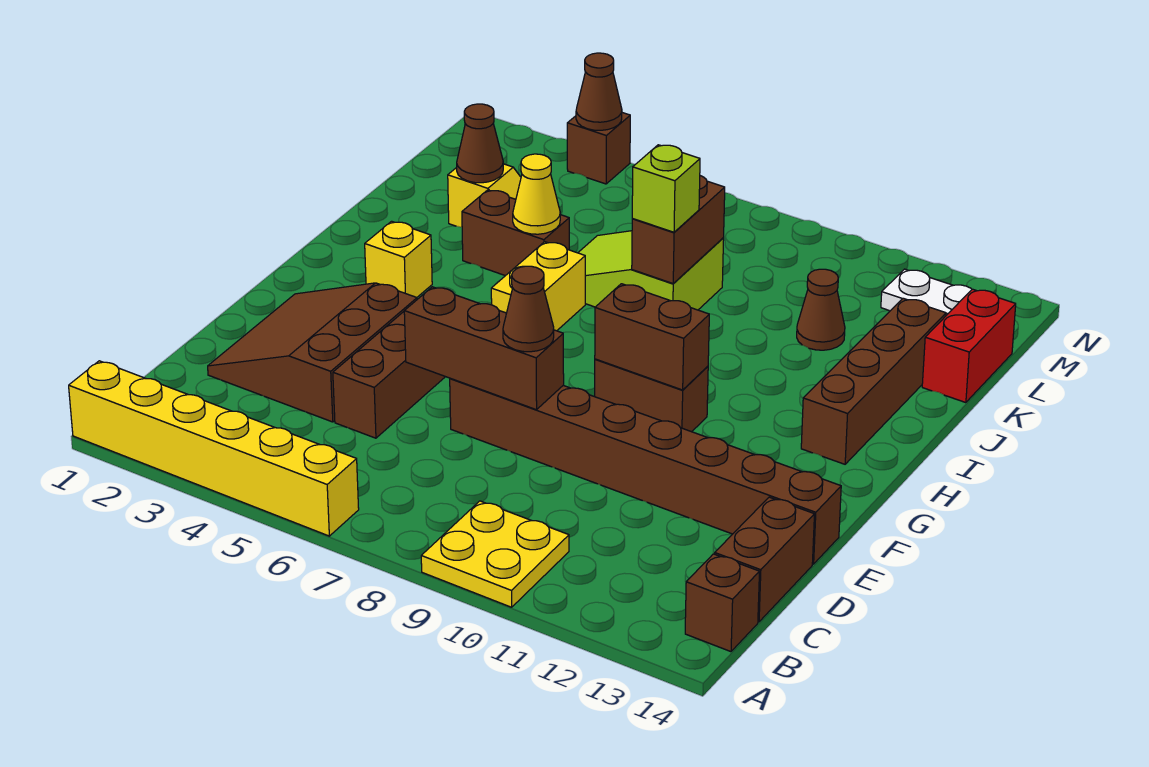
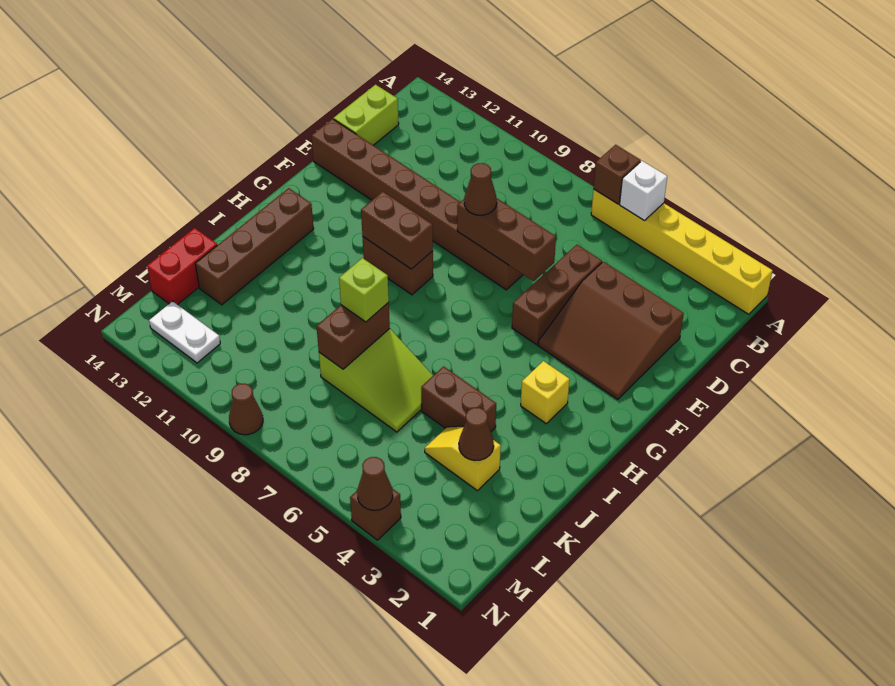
none -> white 1x1 brick [620,161,667,221]
yellow 2x2 plate [421,501,569,607] -> none
brown 1x1 brick [685,554,759,652] -> brown 1x1 brick moved to [594,145,641,204]
brown 1x2 brick [715,497,814,622] -> lime 1x2 brick [333,85,399,145]
brown 3x3 slope [208,283,417,422] -> brown 3x3 slope turned to [538,262,684,399]
yellow 1x2 brick [491,242,585,331] -> none
yellow 1x1 cone [513,154,560,234] -> none
brown 1x1 cone [797,269,845,350] -> brown 1x1 cone moved to [229,383,263,435]

